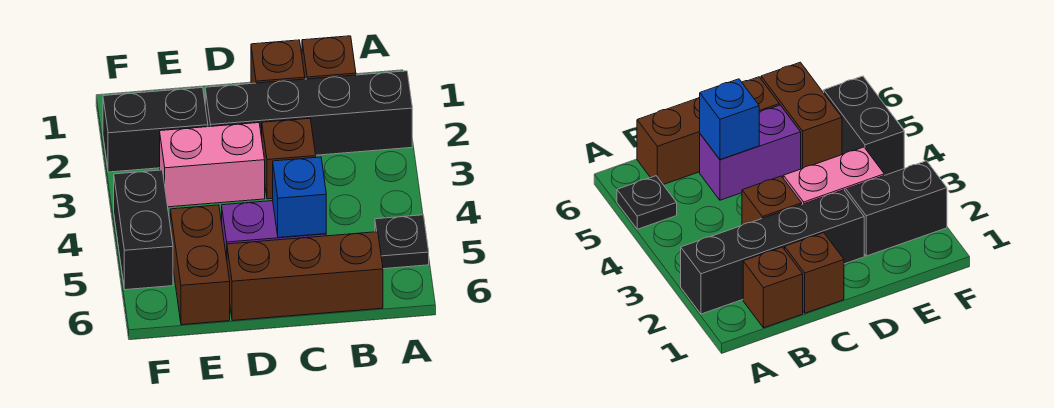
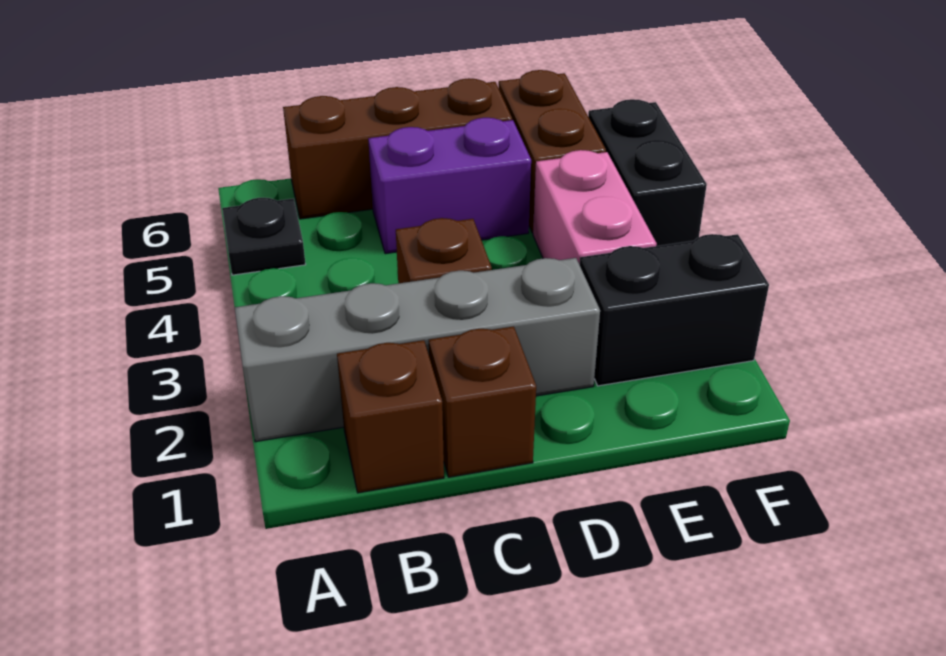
black 1x4 brick [205,71,412,155] -> grey 1x4 brick [235,258,600,442]
blue 1x1 brick [273,157,326,238] -> none
pink 1x2 brick [160,123,265,207] -> pink 1x2 brick turned to [533,150,657,265]

